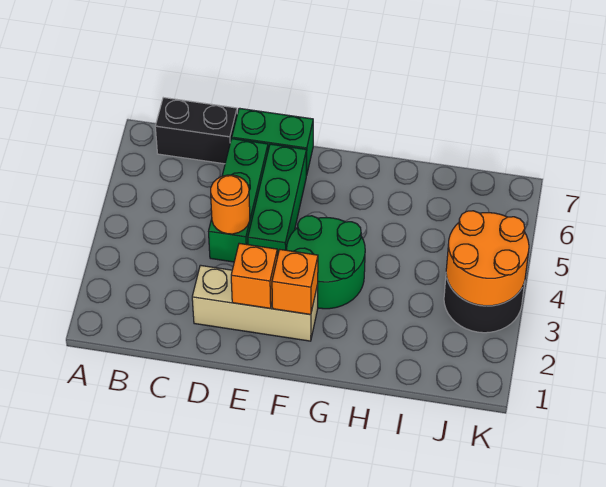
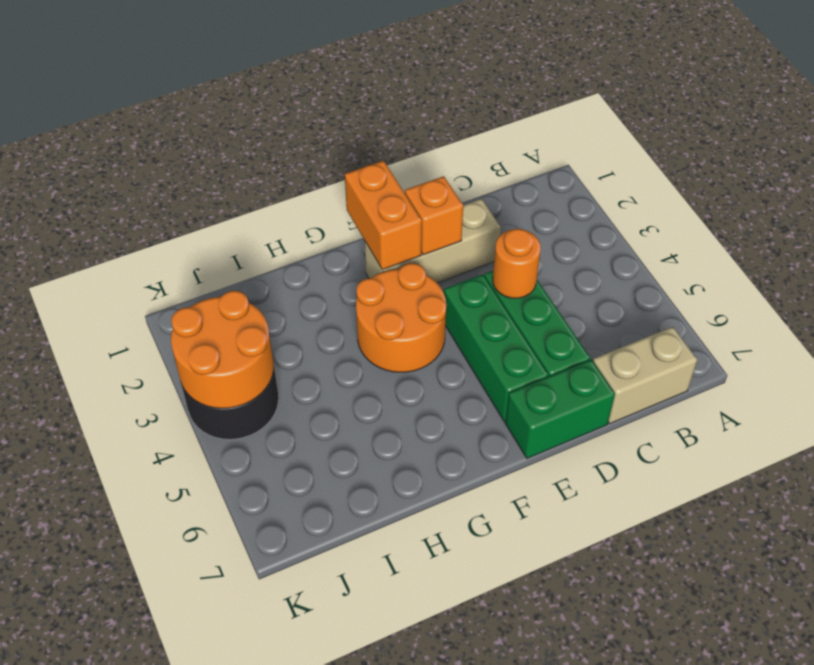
black 1x2 brick [155,98,237,164] -> tan 1x2 brick [593,327,697,423]
orange 1x1 brick [272,250,318,315] -> orange 1x2 brick [345,161,422,270]
green 2x2 round brick [287,216,365,309] -> orange 2x2 round brick [356,263,446,372]

